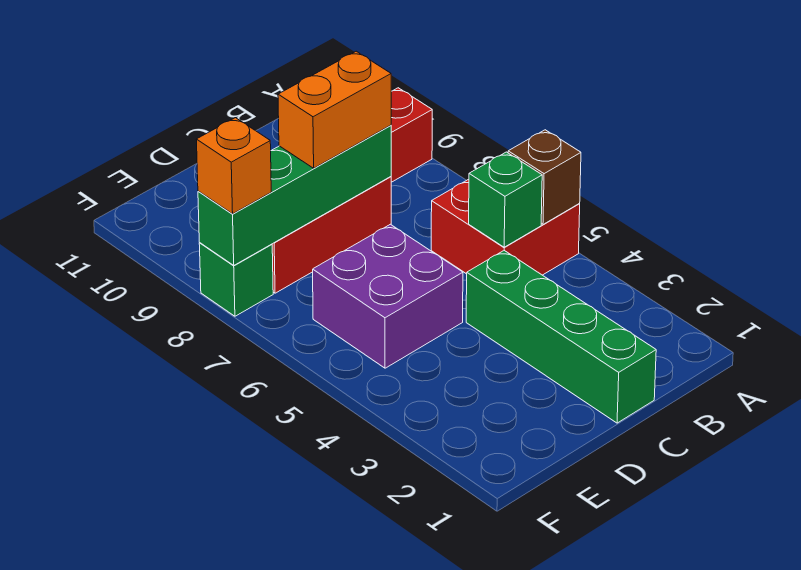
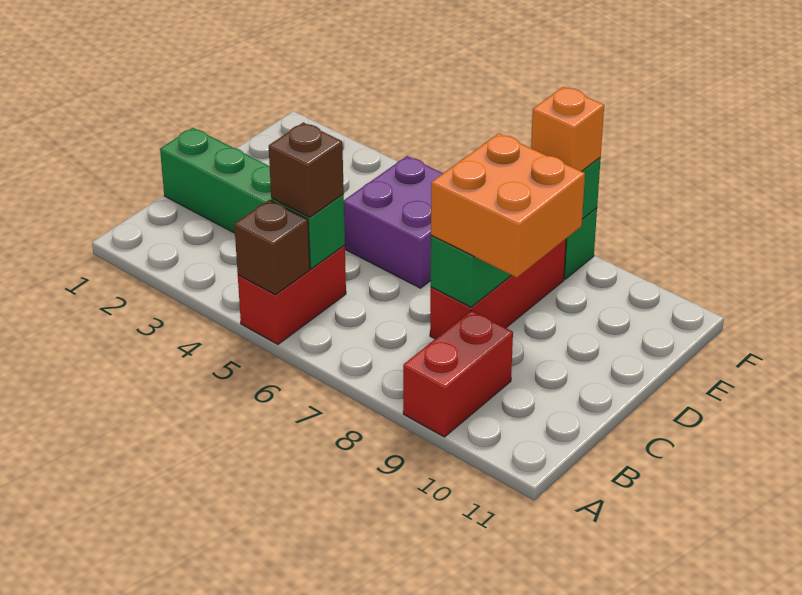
red 2x2 brick [431,179,580,275] -> red 1x2 brick [238,245,346,344]
none -> brown 1x1 brick [269,122,344,217]
orange 1x2 brick [278,51,391,168] -> orange 2x2 brick [431,134,585,278]

